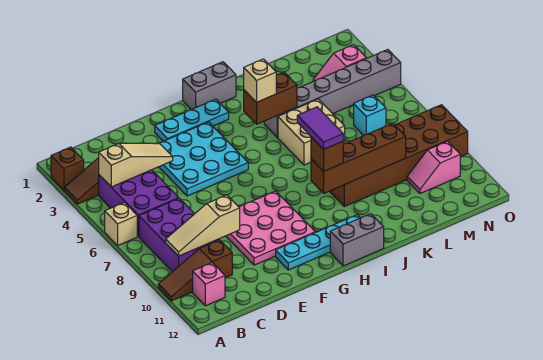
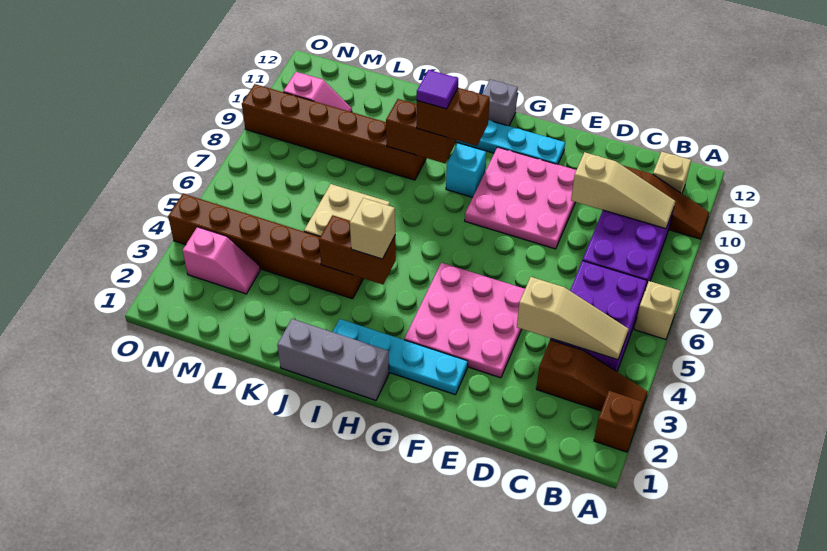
tan 1x3 slope [99,143,173,187] -> tan 1x3 slope turned to [517,277,629,360]
pink 1x1 brick [193,263,225,306] -> tan 1x1 brick [653,152,691,194]
cyan 3x3 plate [158,122,248,196] -> pink 3x3 plate [404,263,525,378]
cyan 1x3 plate [155,99,229,141] -> cyan 1x4 plate [333,319,468,395]
grey 1x2 brick [183,62,236,110] -> grey 1x3 brick [277,319,389,400]
grey 1x2 brick [330,214,384,266] -> grey 1x1 brick [482,80,518,126]
purple 1x2 tile [297,107,343,149] -> purple 1x1 tile [417,70,458,109]
brown 1x4 brick [311,123,406,193] -> brown 1x2 brick [386,99,456,163]
brown 1x1 brick [311,137,343,171] -> brown 1x2 brick [417,88,490,146]
grey 1x6 brick [264,50,401,137] -> brown 1x6 brick [168,194,363,299]
brown 2x6 brick [330,105,468,207] -> brown 1x6 brick [242,84,426,180]
cyan 1x1 brick [354,95,386,136] -> cyan 1x1 brick moved to [446,143,486,197]

